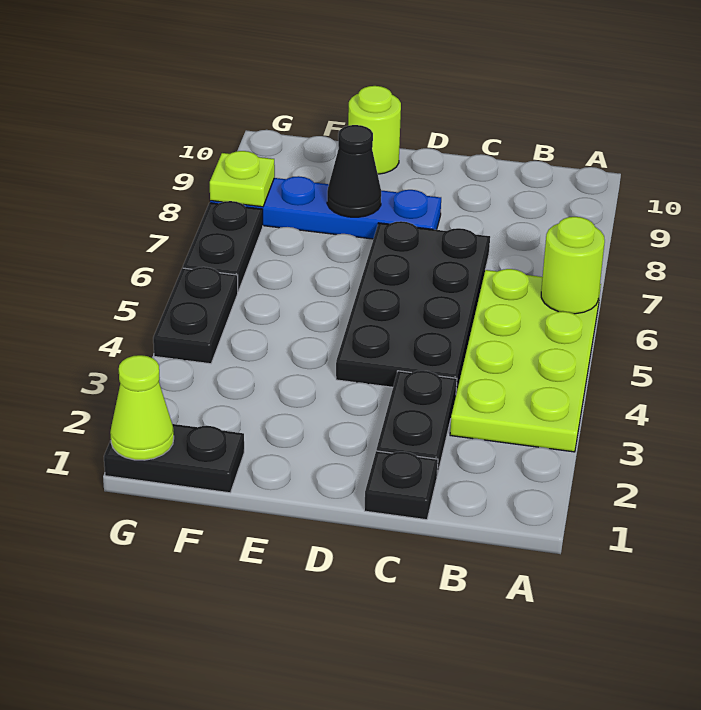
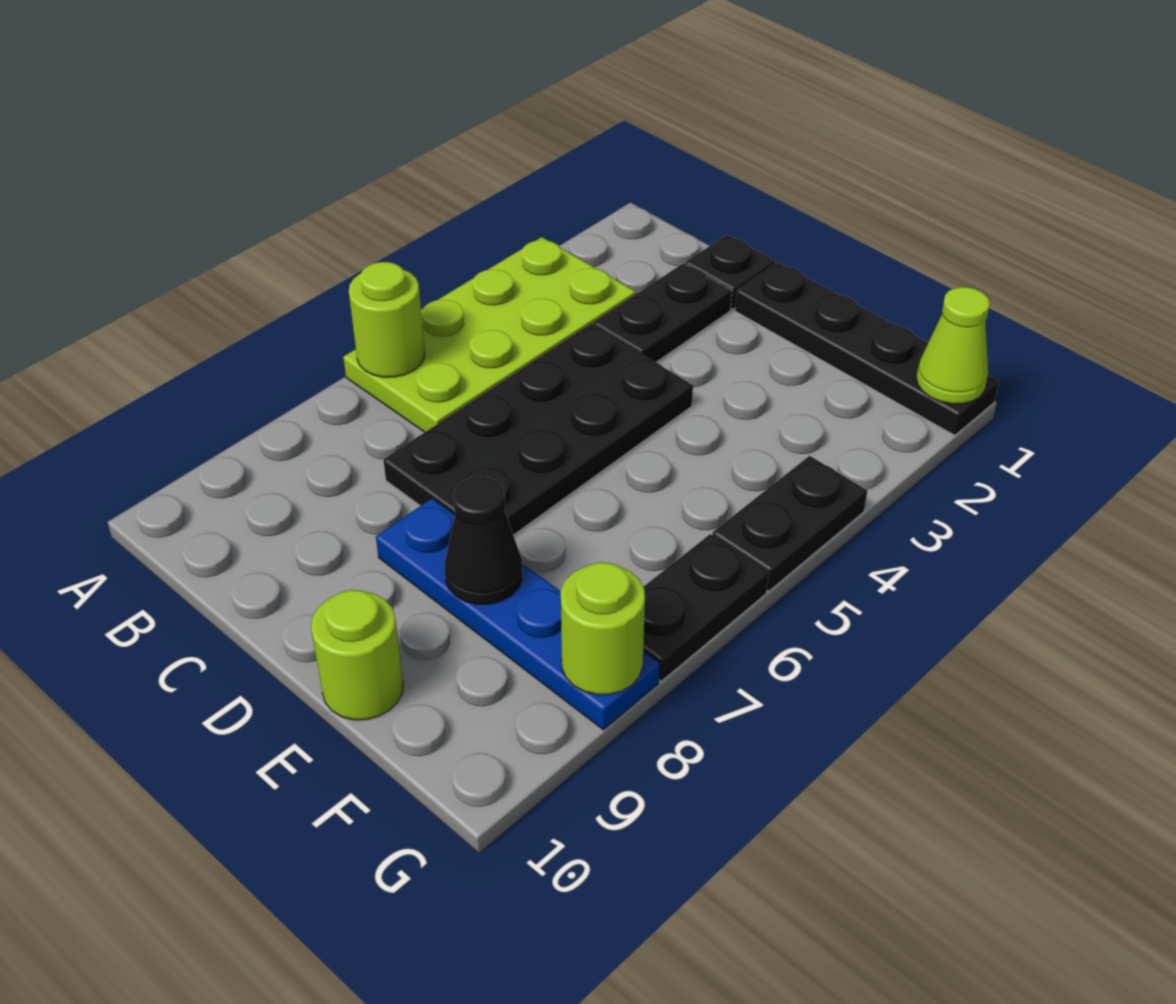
black 1x2 plate [104,424,244,493] -> black 1x4 plate [735,262,999,435]
lime 1x1 plate [210,151,275,207] -> lime 1x1 round brick [561,562,645,695]

